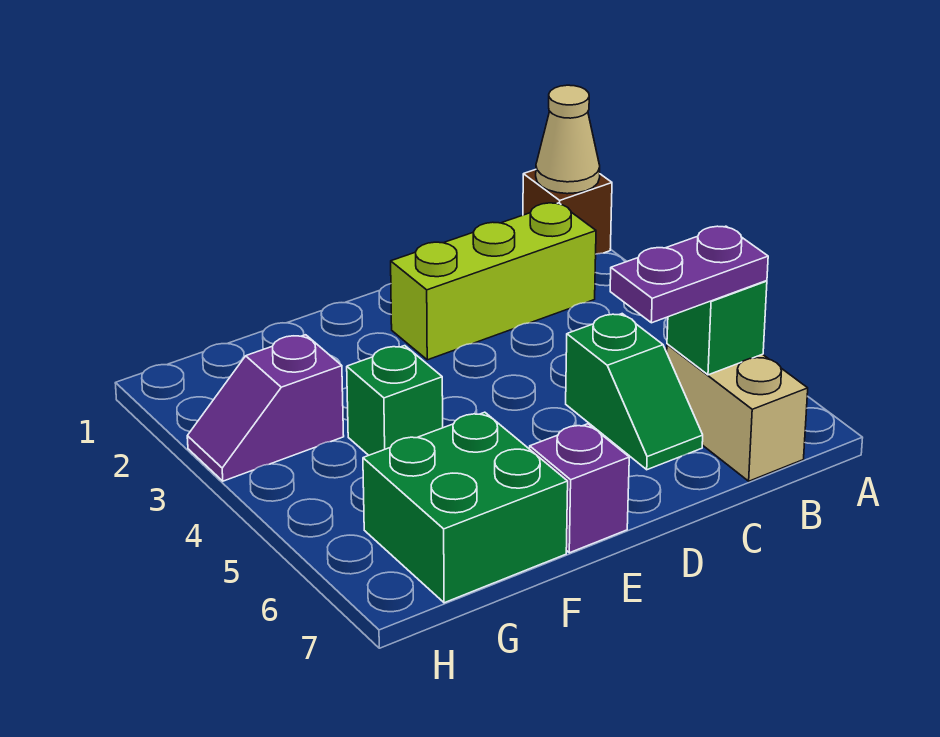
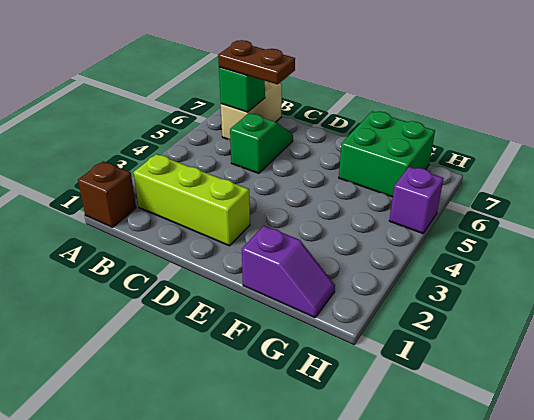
tan 1x1 cone [536,85,600,194] -> none
purple 1x2 plate [610,226,768,323] -> brown 1x2 plate [218,40,295,85]
purple 1x1 brick [530,424,629,553] -> purple 1x1 brick moved to [389,167,444,233]
green 1x1 brick [347,346,443,455] -> none
purple 1x2 slope [187,335,344,481] -> purple 1x2 slope moved to [242,226,335,318]

